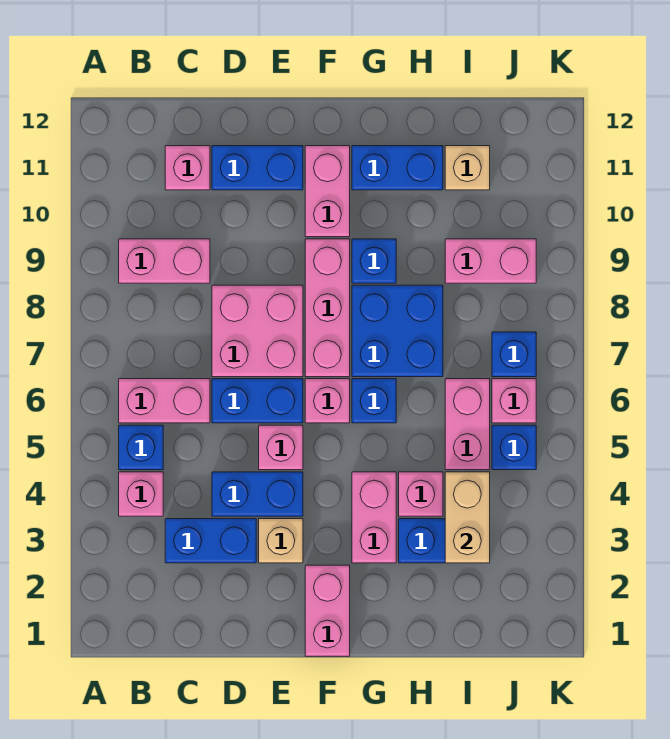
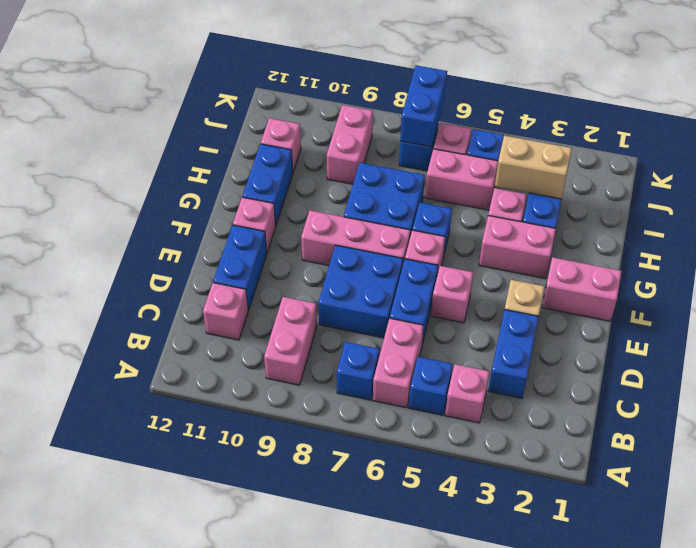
blue 1x2 brick [212,472,303,516] -> blue 1x2 brick moved to [400,65,447,147]
pink 2x2 brick [212,285,303,377] -> blue 2x2 brick [318,245,403,338]
pink 1x2 brick [305,146,350,237] -> pink 1x1 brick [233,197,276,253]
blue 1x1 brick [352,239,396,283] -> blue 1x1 brick moved to [337,342,379,400]
tan 1x1 brick [445,146,490,190] -> pink 1x1 brick [261,118,301,172]

